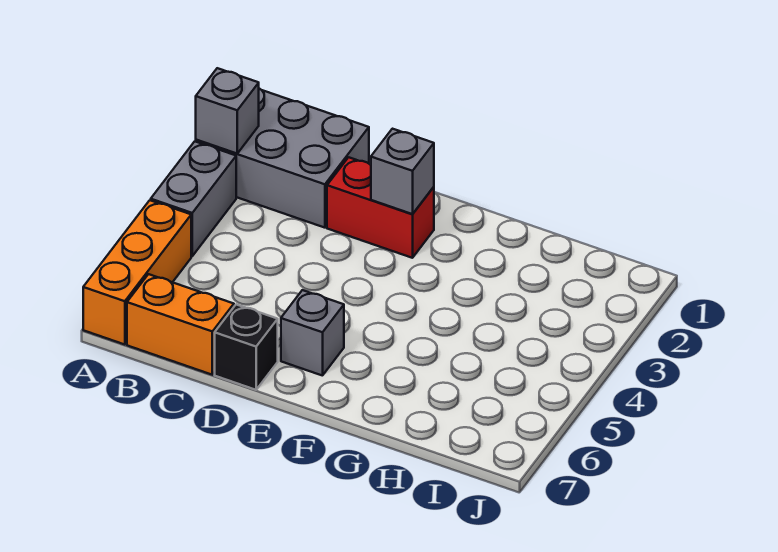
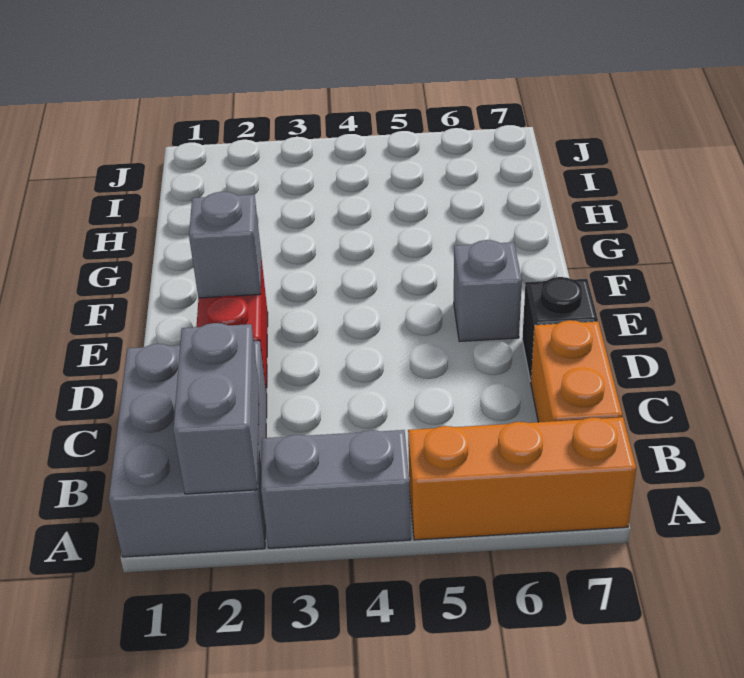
grey 1x1 brick [196,68,259,153] -> grey 1x2 brick [173,323,259,494]

